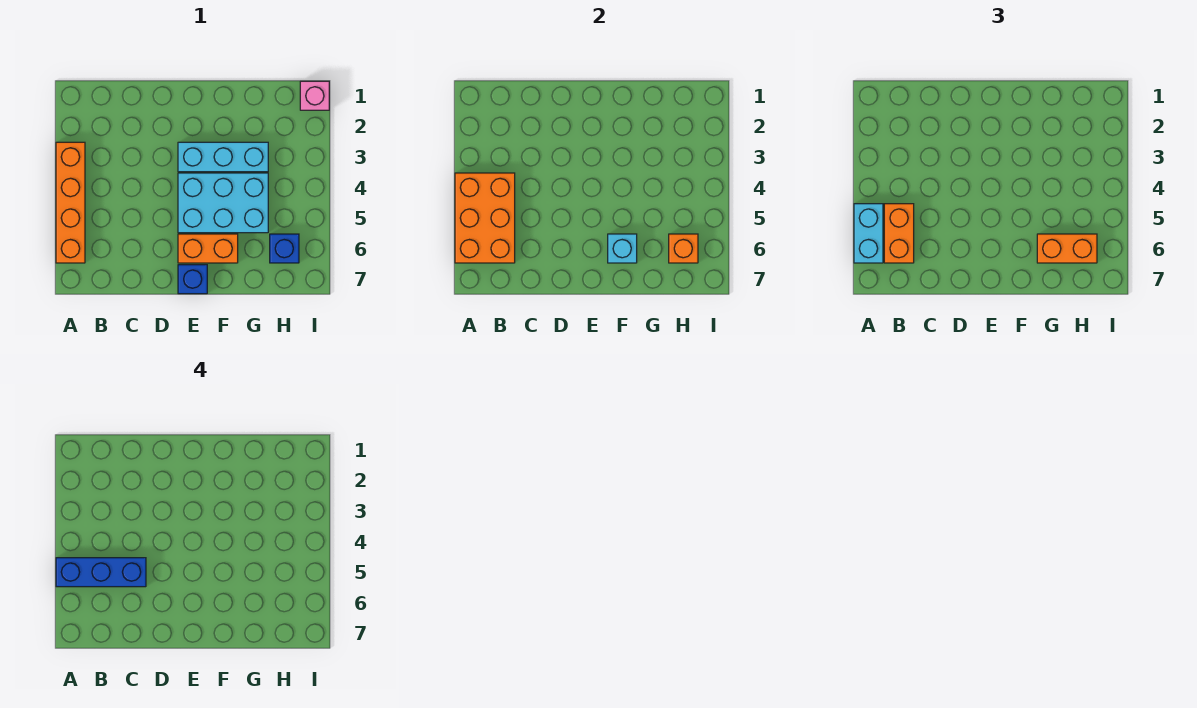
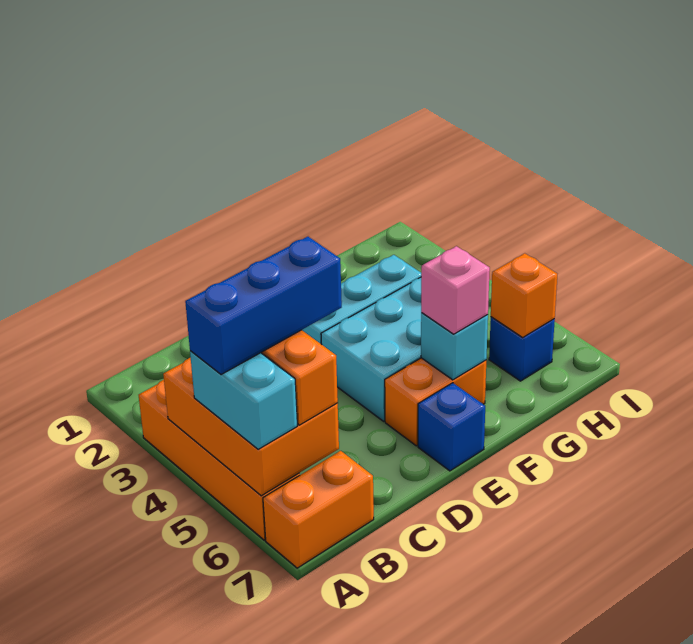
orange 1x2 brick [1037,234,1097,263] -> orange 1x2 brick moved to [263,451,374,568]
pink 1x1 brick [300,81,329,110] -> pink 1x1 brick moved to [421,246,490,334]

